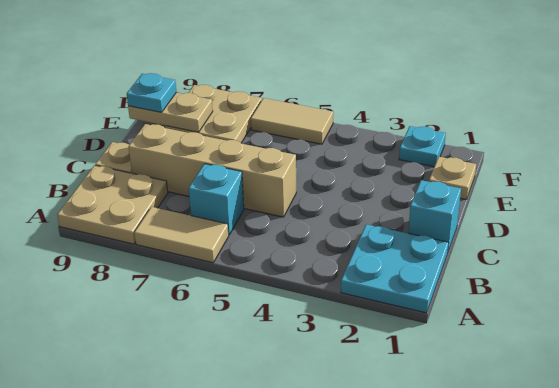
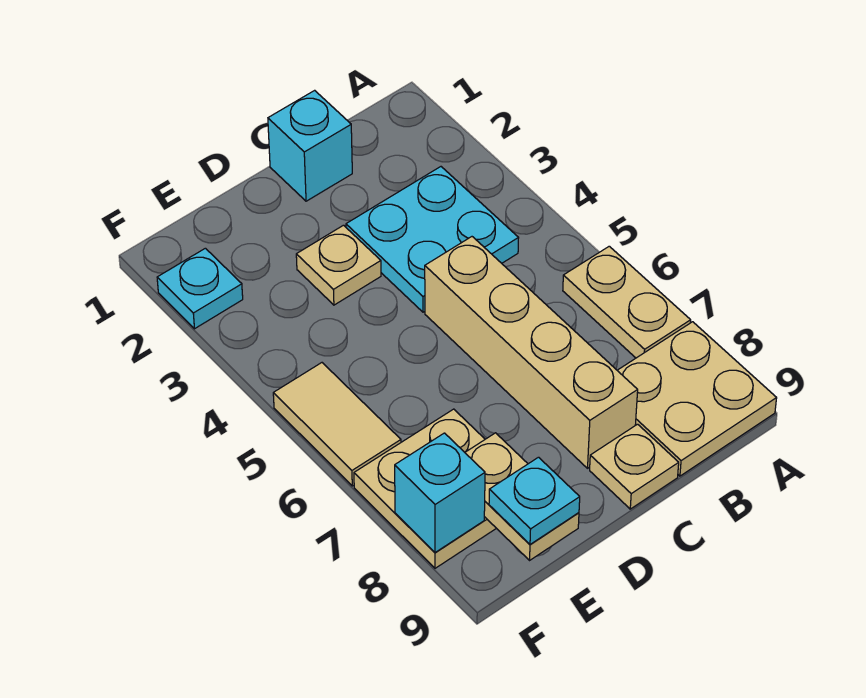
cyan 2x2 plate [341,224,449,313] -> cyan 2x2 plate moved to [346,167,518,312]
tan 1x2 tile [134,207,229,263] -> tan 1x2 plate [563,246,691,358]
cyan 1x1 brick [189,164,244,235] -> cyan 1x1 brick moved to [395,433,485,552]
tan 1x1 plate [429,157,476,200] -> tan 1x1 plate moved to [296,225,381,305]

